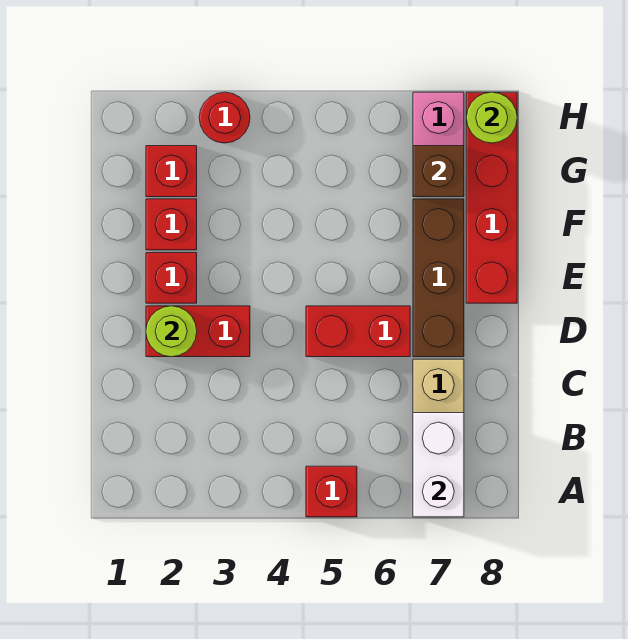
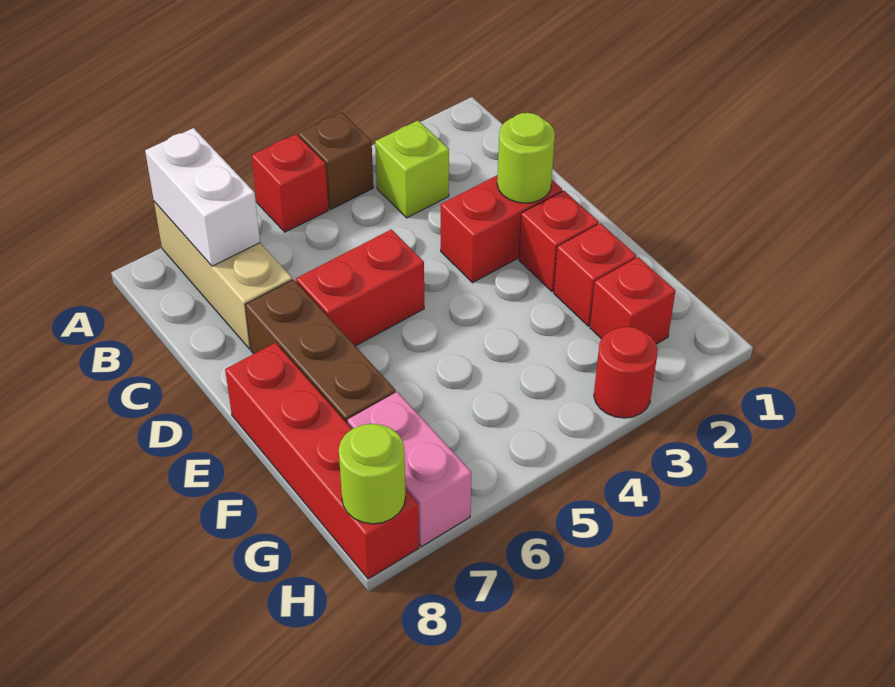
none -> lime 1x1 brick [375,121,449,218]
brown 1x1 brick [413,146,464,197] -> brown 1x1 brick moved to [298,112,373,209]

